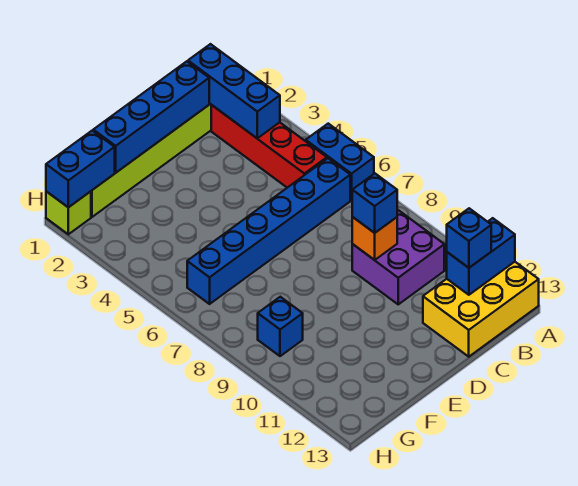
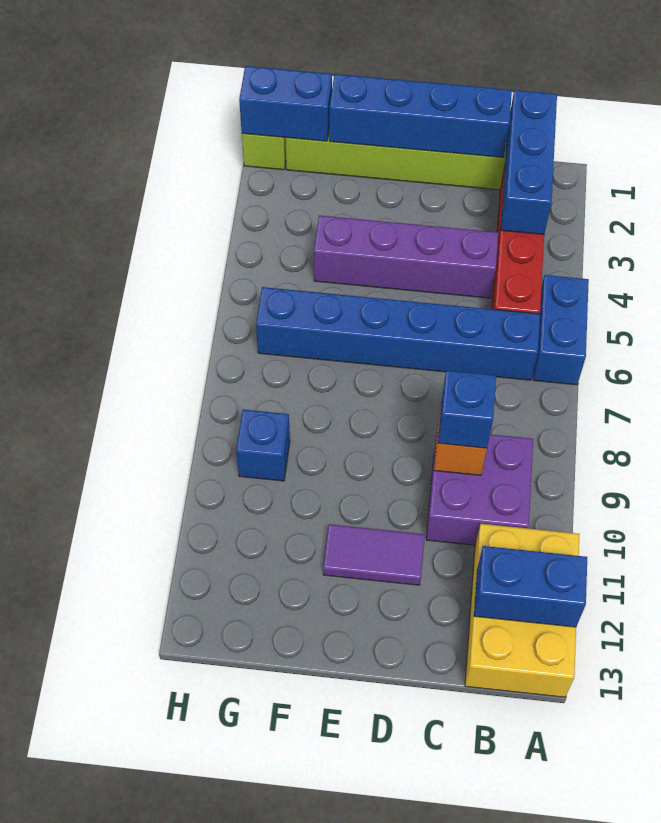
yellow 2x3 brick [423,262,539,357] -> yellow 2x3 brick turned to [465,524,580,697]
blue 1x1 brick [447,208,491,268] -> none
none -> purple 1x4 brick [314,215,498,298]
none -> purple 1x2 tile [323,524,425,585]

